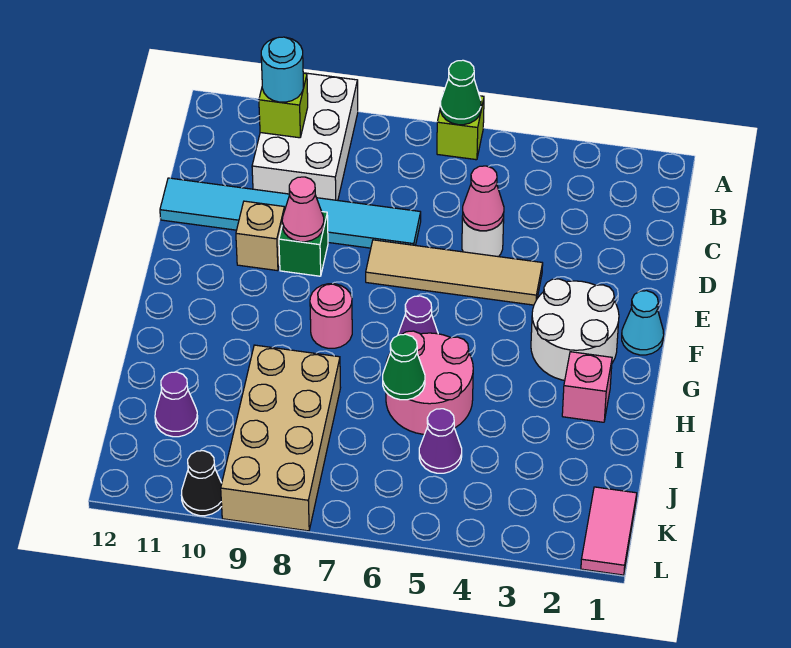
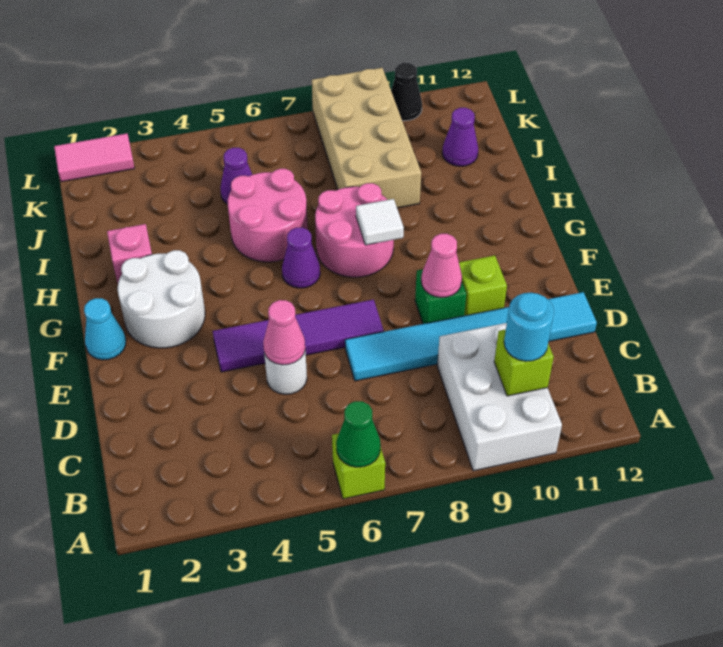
tan 1x4 tile [366,240,543,305] -> purple 1x4 tile [213,300,384,372]
tan 1x1 brick [236,201,285,271] -> lime 1x1 brick [459,255,507,316]
pink 1x1 round brick [310,284,352,348] -> pink 2x2 round brick [315,183,394,277]
none -> white 1x1 tile [356,199,404,245]
green 1x1 cone [383,334,425,400] -> none
pink 1x2 tile [581,487,637,575] -> pink 1x2 tile turned to [54,134,135,182]

